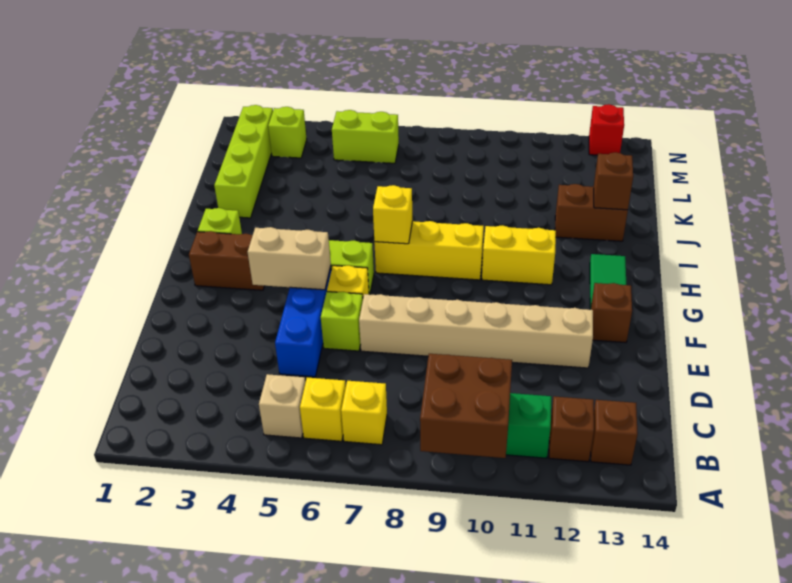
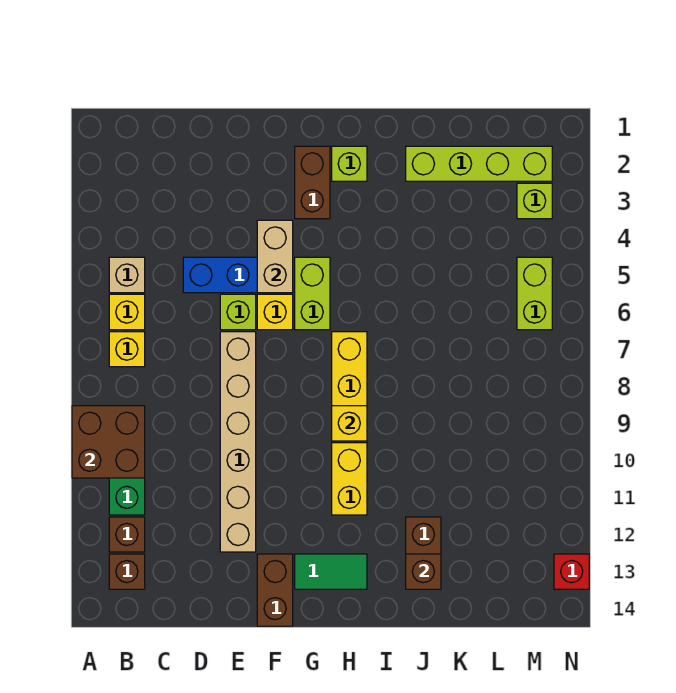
brown 1x1 brick [591,283,632,343] -> brown 1x2 brick [257,554,293,626]
yellow 1x1 brick [373,185,412,244] -> yellow 1x1 brick moved to [332,406,367,441]

